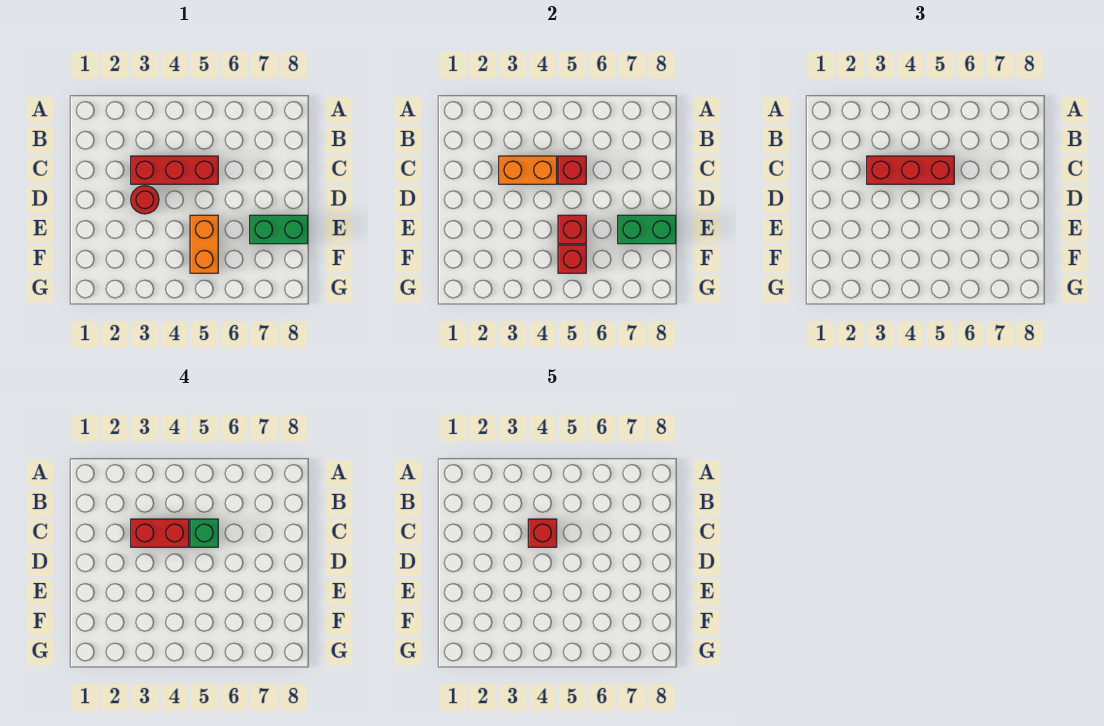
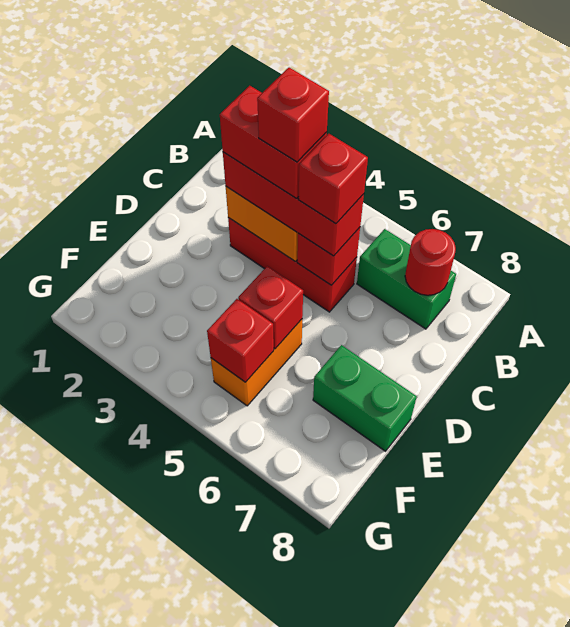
green 1x1 brick [190,519,218,547] -> red 1x1 brick [298,134,368,223]
red 1x1 round brick [131,186,159,214] -> red 1x1 round brick moved to [405,229,456,295]
green 1x2 brick [618,215,676,244] -> green 1x2 brick moved to [357,229,456,329]

